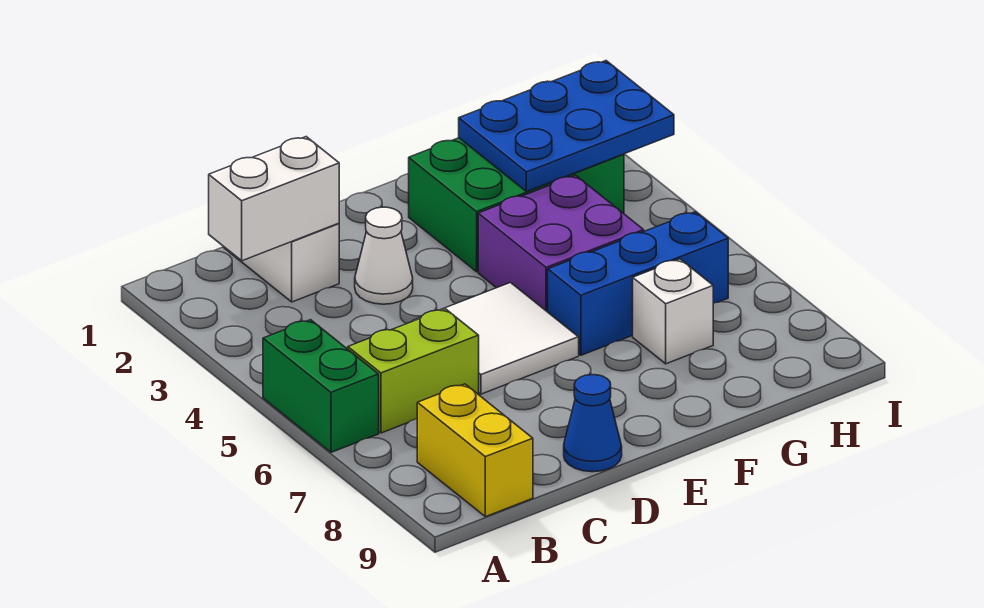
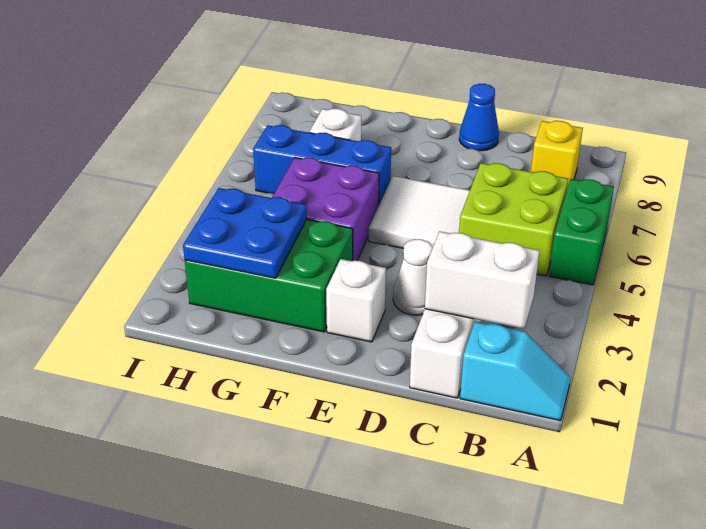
none -> cyan 1x2 slope [460,321,570,421]
lime 1x2 brick [348,309,479,433] -> lime 2x2 brick [459,163,568,276]
yellow 1x2 brick [417,384,533,517] -> yellow 1x1 brick [531,121,583,192]
none -> white 1x1 brick [326,259,386,342]
blue 2x3 plate [459,61,674,192] -> blue 2x2 plate [183,188,307,278]

